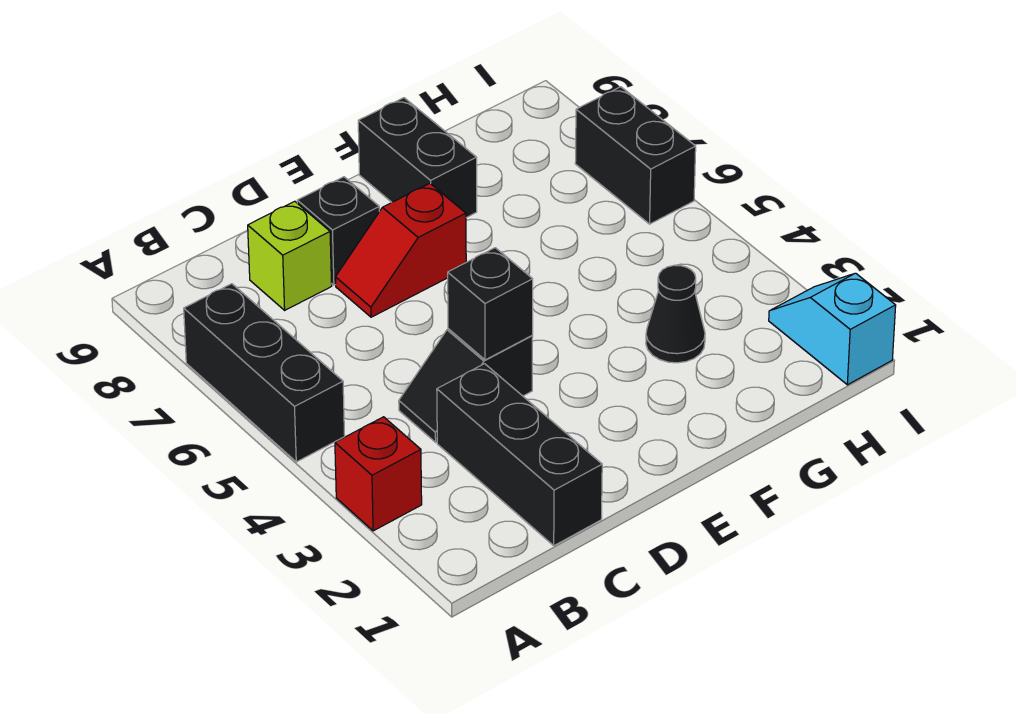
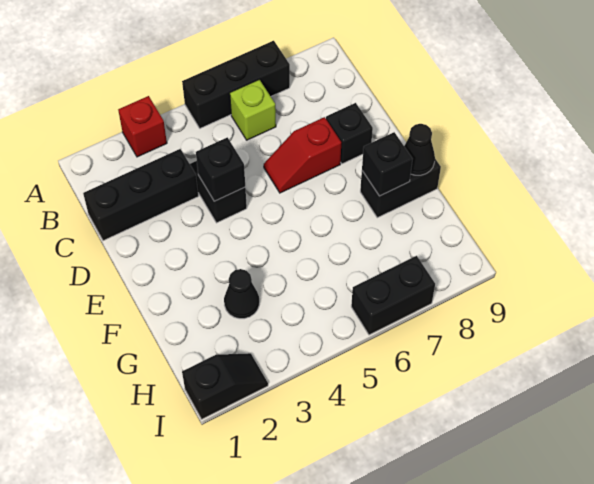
lime 1x1 brick [248,201,332,310] -> lime 1x1 brick moved to [230,80,276,140]
red 1x2 slope [335,183,466,317] -> red 1x2 slope turned to [264,117,341,193]
none -> black 1x1 brick [362,132,412,196]
none -> black 1x1 cone [404,124,435,175]
cyan 1x2 slope [769,273,896,385] -> black 1x2 slope [182,353,268,419]

